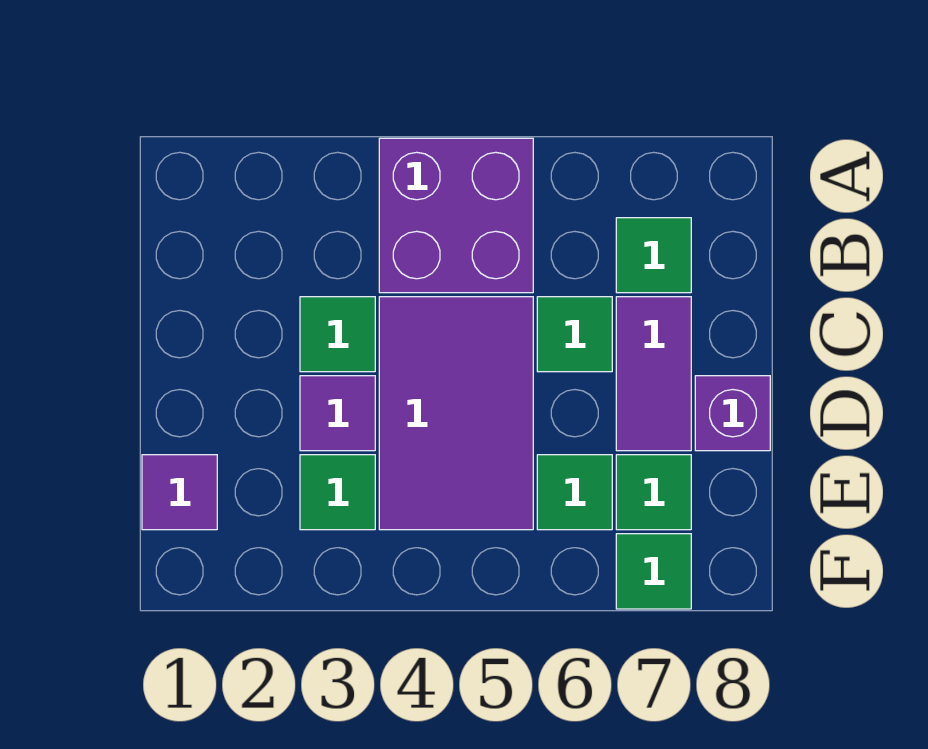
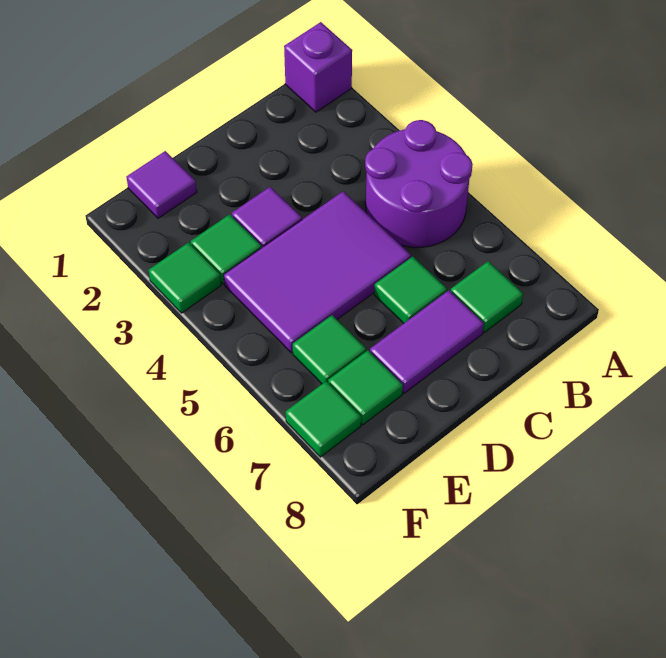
purple 2x2 brick [379,138,533,293] -> purple 2x2 round brick [365,120,473,247]
green 1x1 tile [300,297,375,372] -> green 1x1 tile moved to [149,243,221,313]
purple 1x1 brick [695,376,770,451] -> purple 1x1 brick moved to [284,22,352,112]

